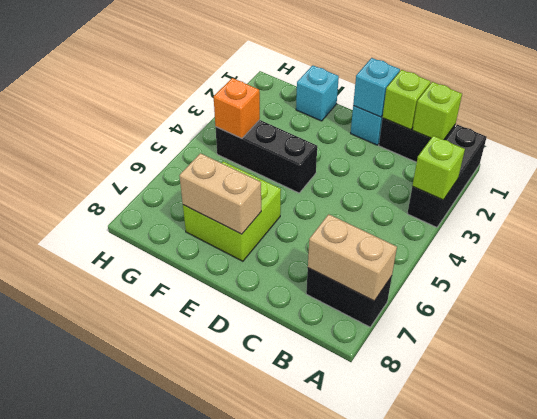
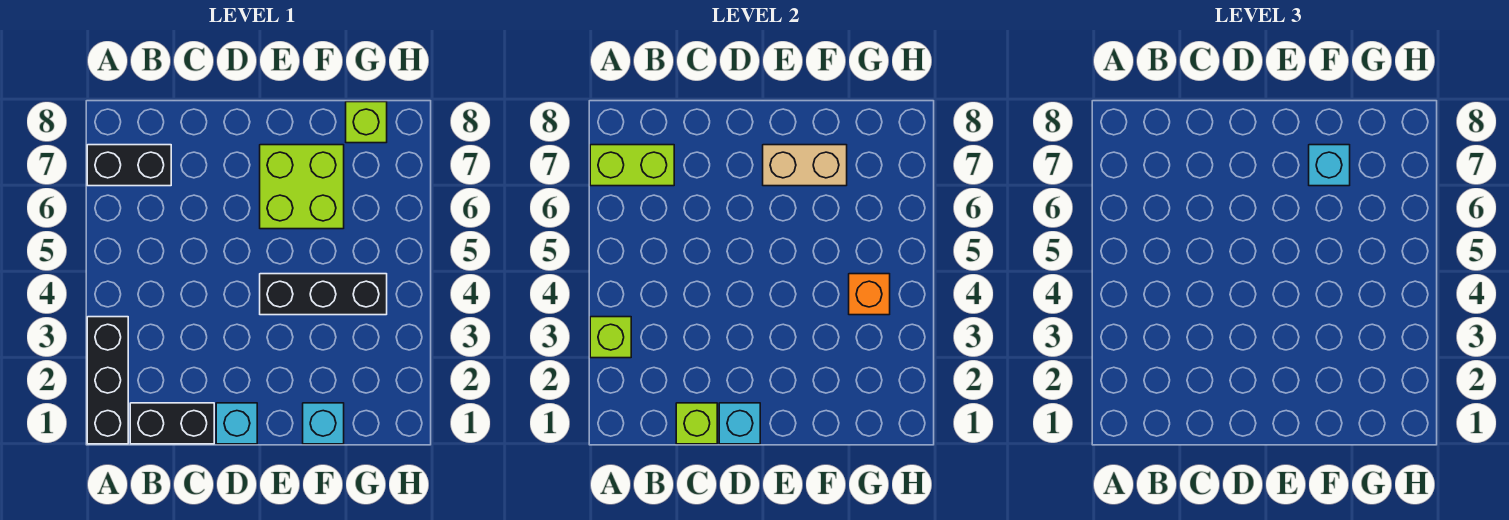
tan 1x2 brick [308,214,397,301] -> lime 1x2 brick [590,145,674,186]
lime 1x1 brick [413,82,462,140] -> lime 1x1 brick moved to [346,102,387,143]
none -> cyan 1x1 brick [1309,145,1350,186]

